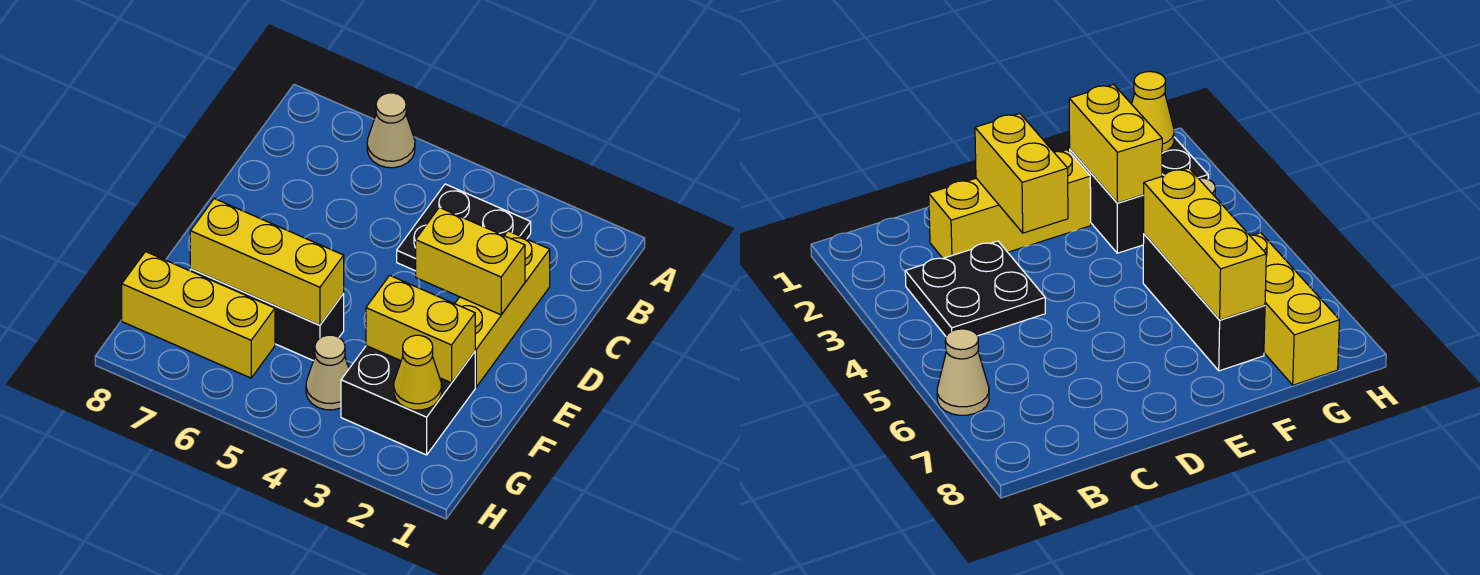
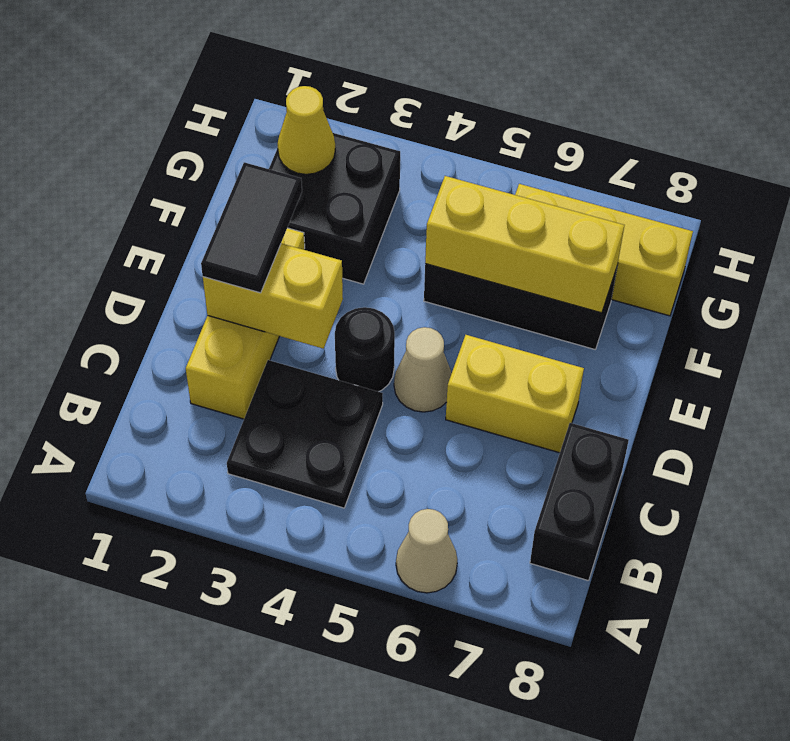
none -> black 1x2 brick [530,423,629,581]
none -> black 1x2 tile [201,162,302,293]
none -> black 1x1 round brick [335,307,395,392]
yellow 1x2 brick [366,275,475,383] -> yellow 1x2 brick moved to [446,335,584,453]
tan 1x1 cone [306,335,349,410] -> tan 1x1 cone moved to [394,327,452,412]

